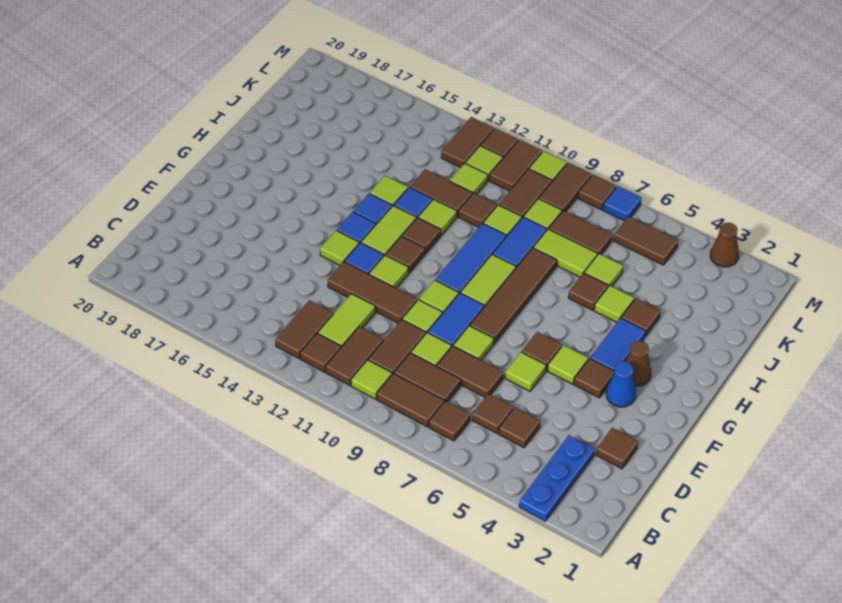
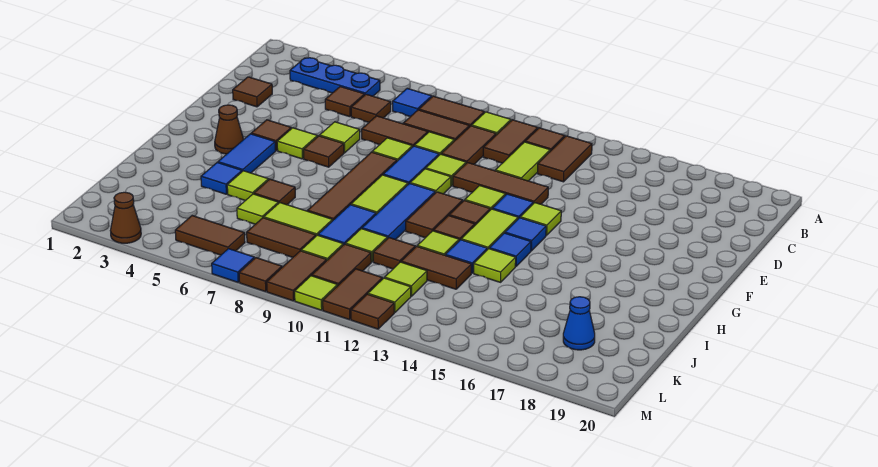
blue 1x3 plate [519,435,595,521] -> blue 1x3 plate turned to [290,58,380,96]
brown 1x1 tile [429,401,470,441] -> blue 1x1 tile [393,88,432,117]
blue 1x1 cone [606,362,636,407] -> blue 1x1 cone moved to [563,297,595,350]
brown 1x1 tile [621,298,661,336] -> blue 1x1 tile [201,163,242,194]
brown 1x2 tile [441,117,494,167] -> brown 1x2 tile moved to [406,192,463,238]

